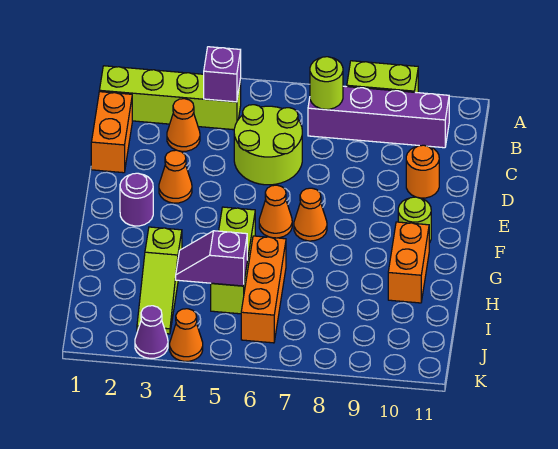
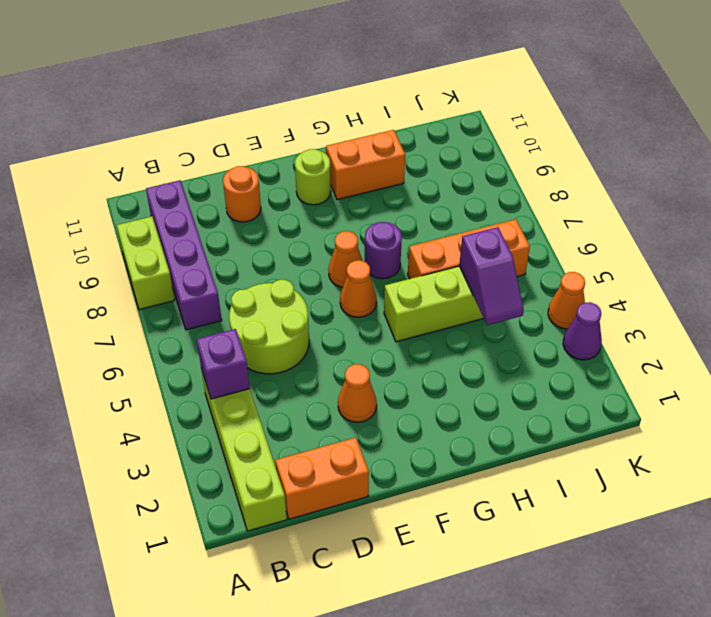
lime 1x1 round brick [310,57,343,109] -> none
orange 1x1 cone [167,99,200,151] -> none
purple 1x1 round brick [120,173,153,226] -> purple 1x1 round brick moved to [365,222,402,279]
lime 1x3 slope [137,227,182,334] -> none

